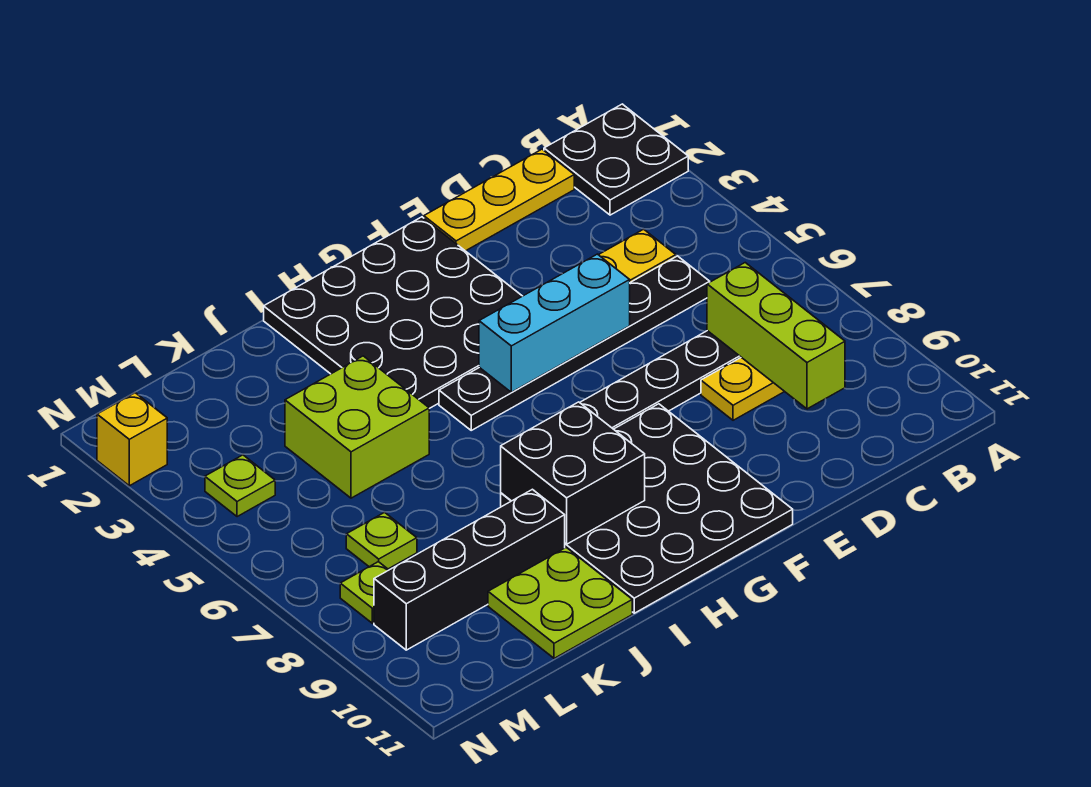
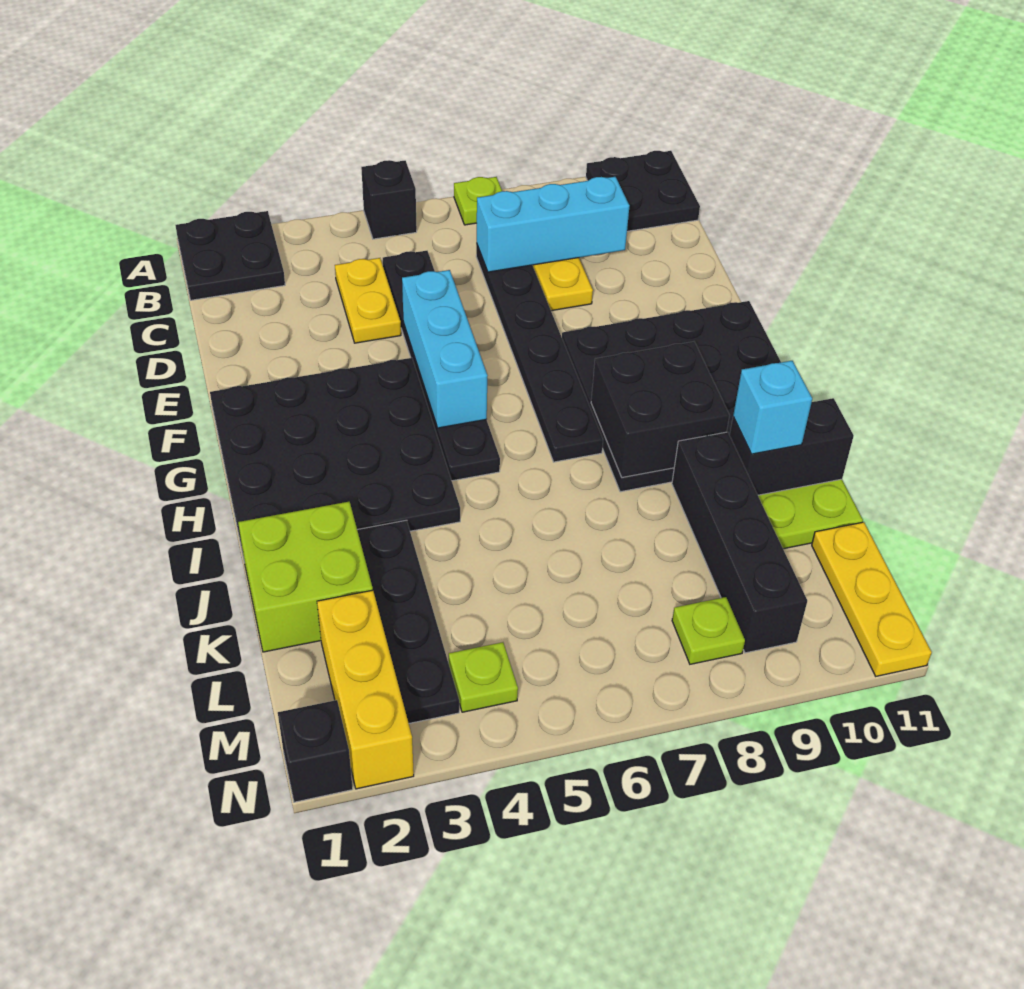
none -> black 1x1 brick [361,160,417,239]
none -> black 2x2 plate [586,151,700,231]
yellow 1x3 plate [424,149,574,251] -> yellow 1x3 plate moved to [812,522,932,676]
lime 1x3 brick [707,263,845,409] -> cyan 1x3 brick [477,177,629,272]
none -> black 1x4 plate [357,520,459,723]
lime 2x2 brick [285,356,429,498] -> lime 2x2 brick moved to [238,502,373,652]
none -> black 1x2 brick [730,398,854,495]
none -> cyan 1x1 brick [733,361,812,454]
lime 1x1 plate [346,512,417,569] -> lime 1x1 plate moved to [454,177,502,225]
none -> black 1x1 brick [278,700,353,802]
yellow 1x1 brick [97,393,167,486] -> yellow 1x3 brick [317,590,414,789]

